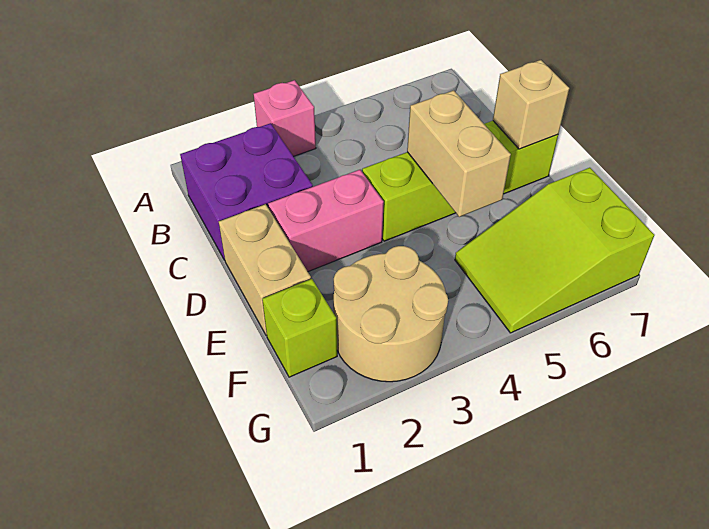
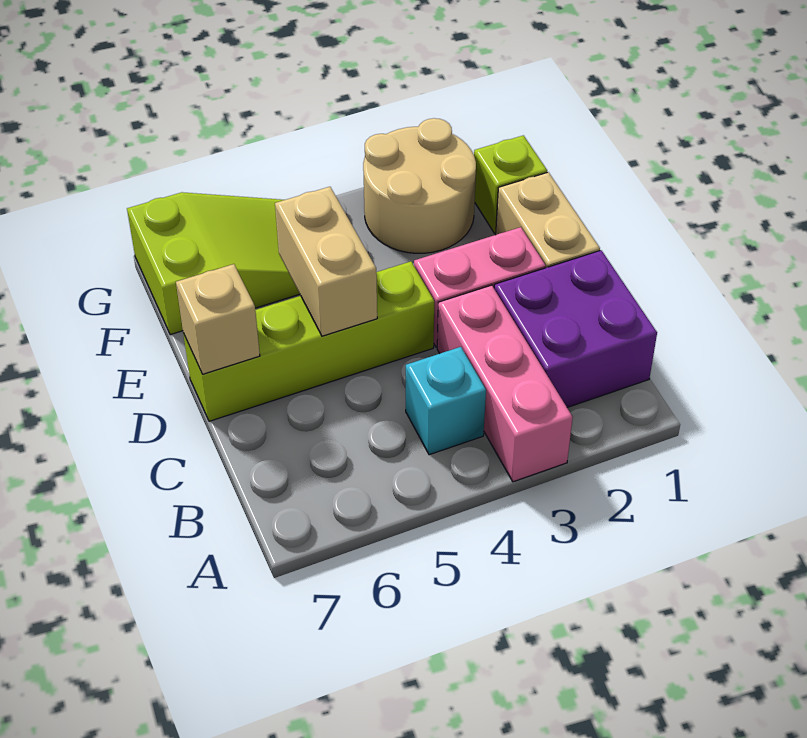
pink 1x1 brick [253,80,316,156] -> pink 1x3 brick [437,285,573,482]
none -> cyan 1x1 brick [406,347,486,455]

